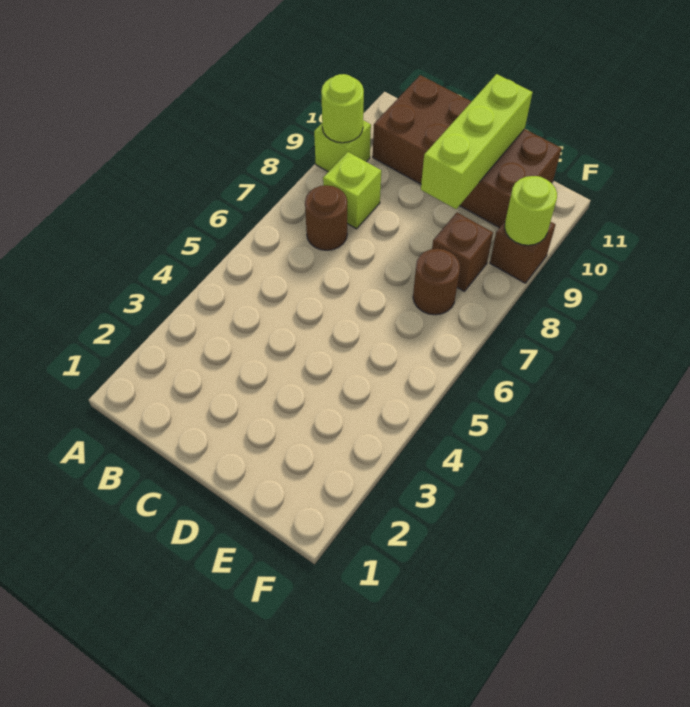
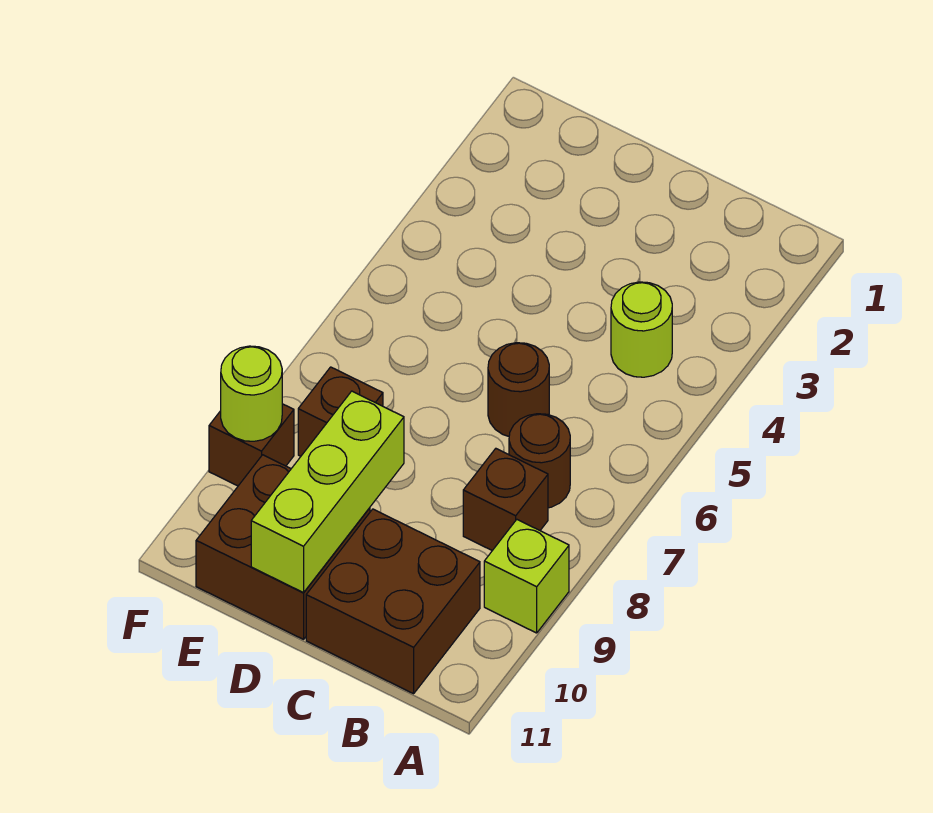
lime 1x1 round brick [321,74,364,143] -> lime 1x1 round brick moved to [611,282,672,377]
lime 1x1 brick [323,152,381,229] -> brown 1x1 brick [463,449,548,551]
brown 1x1 round brick [413,249,460,315] -> brown 1x1 round brick moved to [488,343,549,436]

